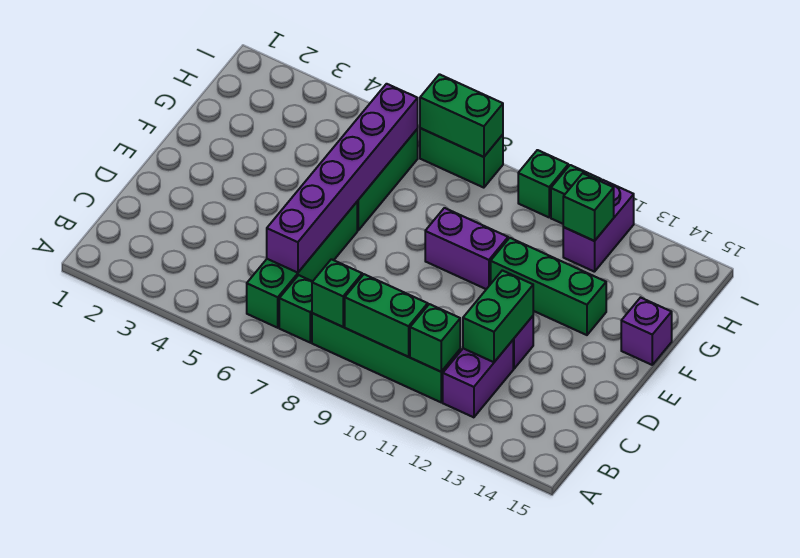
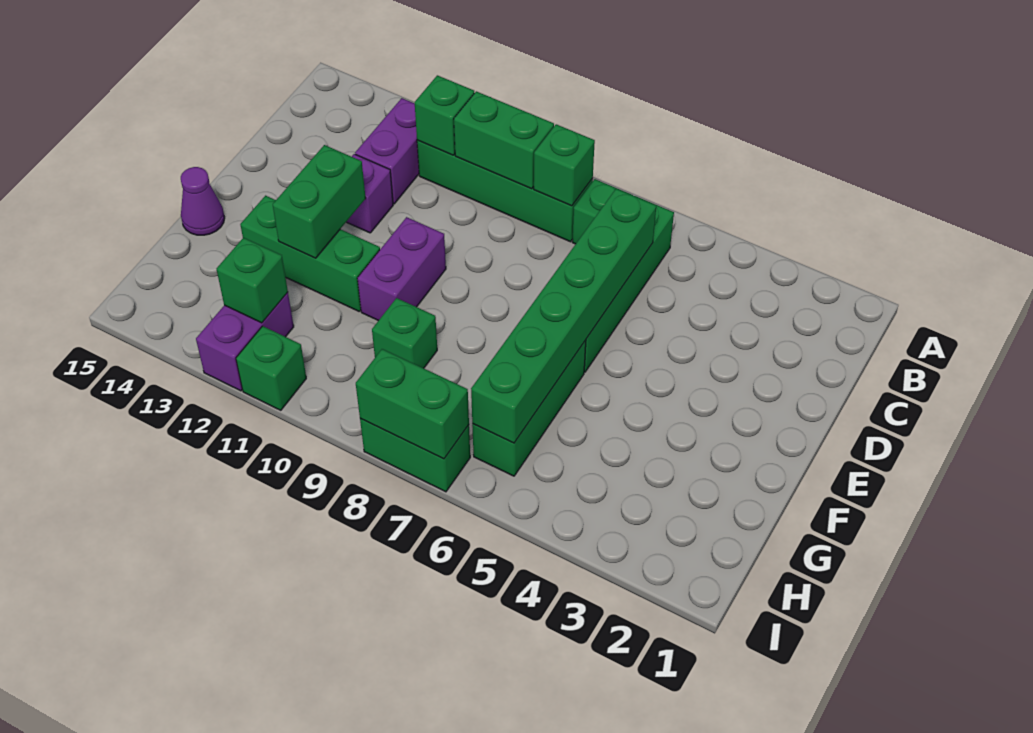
purple 1x6 brick [267,84,418,273] -> green 1x6 brick [471,189,656,443]
green 1x2 brick [463,270,533,362] -> green 1x2 brick moved to [273,145,366,258]
purple 1x2 brick [425,208,508,289] -> purple 1x2 brick turned to [357,217,446,321]
purple 1x1 brick [621,298,672,365] -> purple 1x1 cone [181,167,225,235]
green 1x1 brick [518,150,568,217] -> green 1x1 brick moved to [372,298,437,368]

